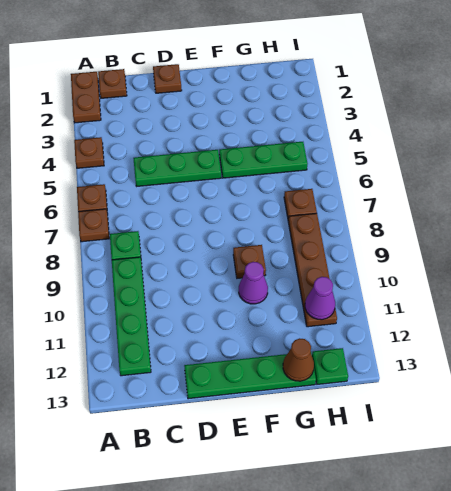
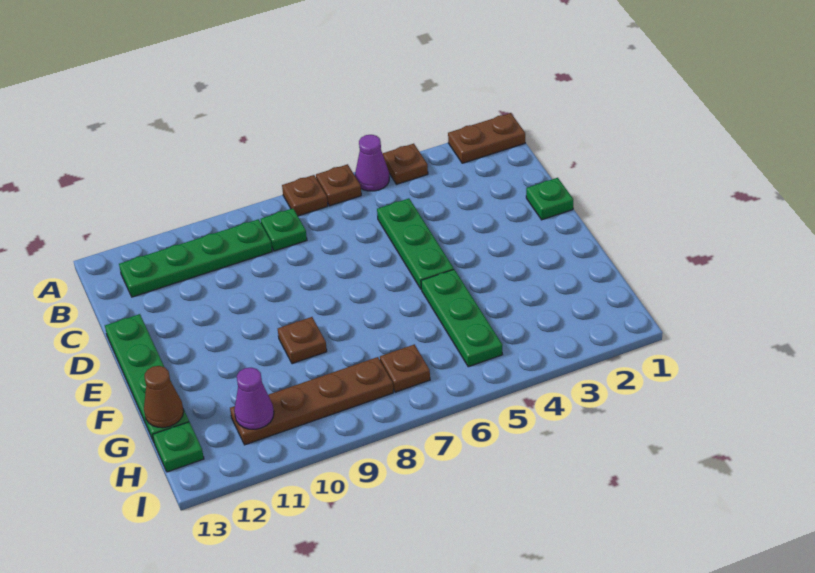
brown 1x1 plate [98,69,127,98] -> none
brown 1x1 plate [153,64,182,93] -> green 1x1 plate [526,178,573,220]
purple 1x1 cone [239,262,268,304] -> purple 1x1 cone moved to [355,135,389,191]

